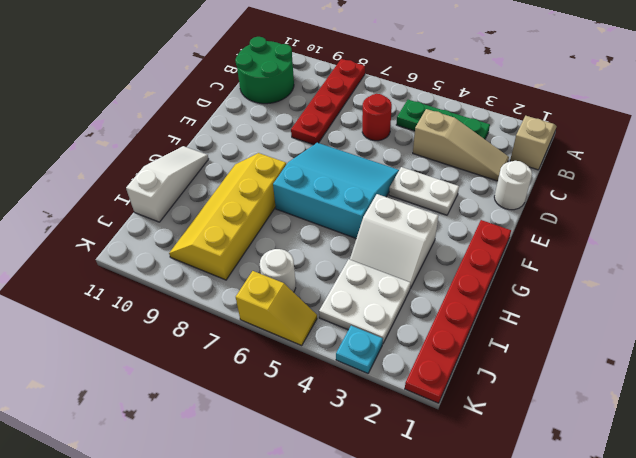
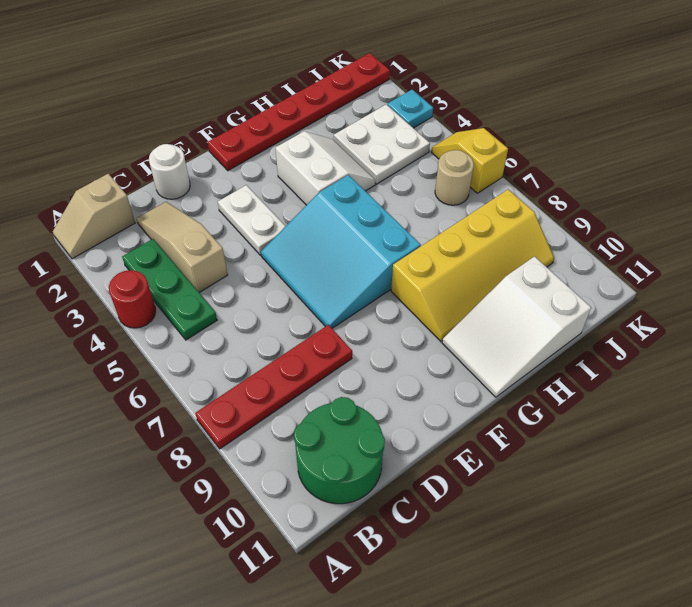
red 1x1 round brick [362,94,392,141] -> red 1x1 round brick moved to [109,270,156,328]
white 1x3 slope [126,146,208,222] -> white 2x3 slope [442,257,591,397]
white 1x1 round brick [260,249,296,292] -> tan 1x1 round brick [435,150,474,205]

